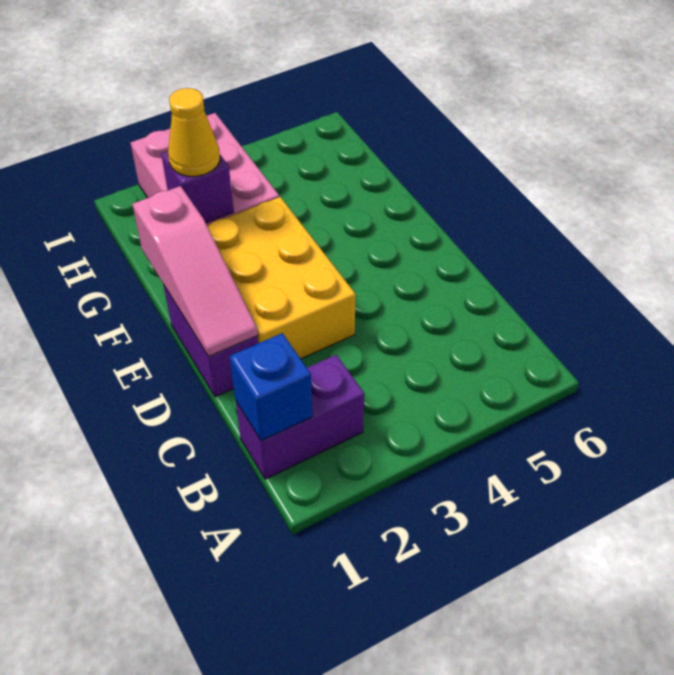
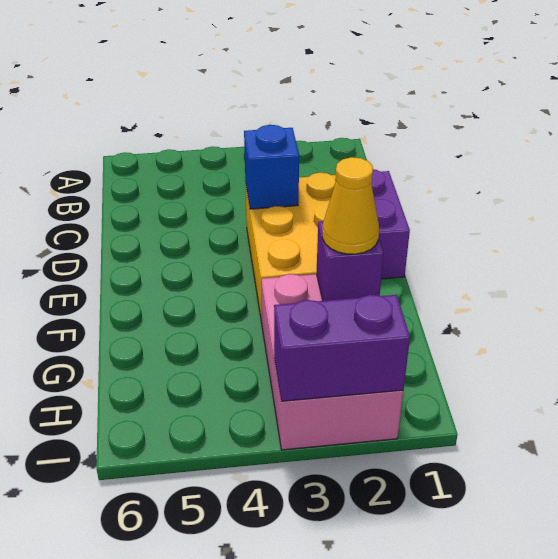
purple 1x2 brick [235,355,364,479] -> purple 1x2 brick moved to [274,295,410,401]
blue 1x1 brick [230,333,312,441] -> blue 1x1 brick moved to [244,125,299,209]
pink 1x3 slope [132,186,258,356] -> none

